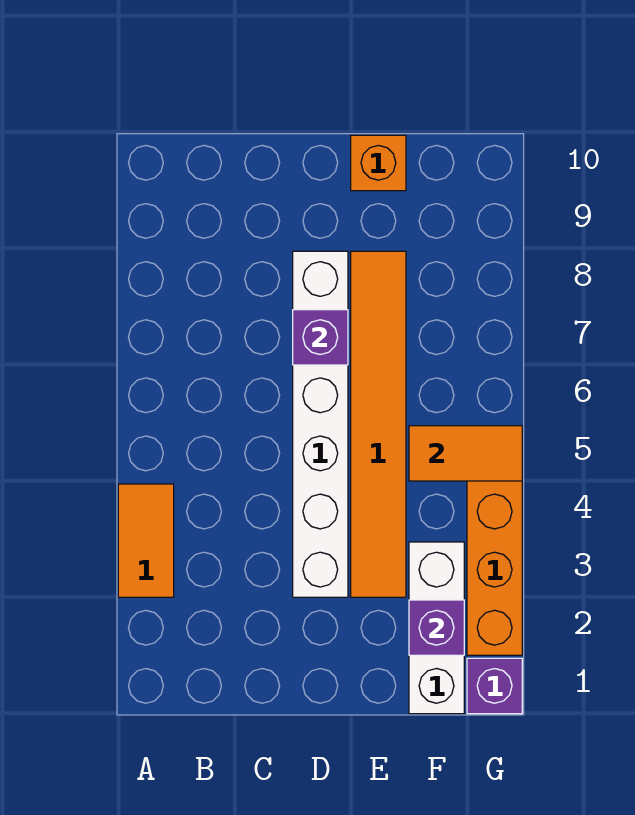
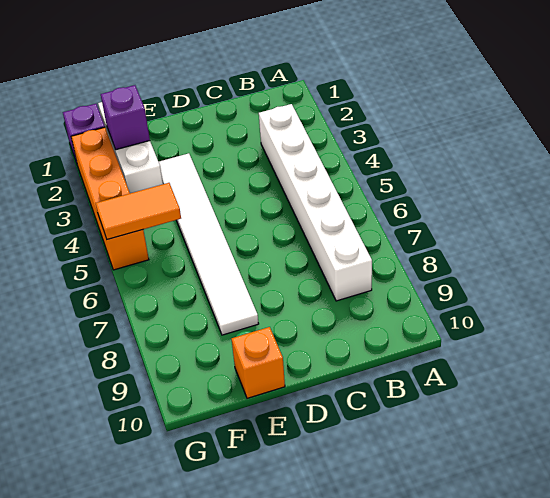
orange 1x2 tile [118,484,174,597] -> none
white 1x6 brick [293,251,348,597] -> white 1x6 brick moved to [259,104,372,301]
purple 1x1 brick [293,310,348,365] -> none
orange 1x6 tile [351,251,406,597] -> white 1x6 tile [159,153,259,335]

